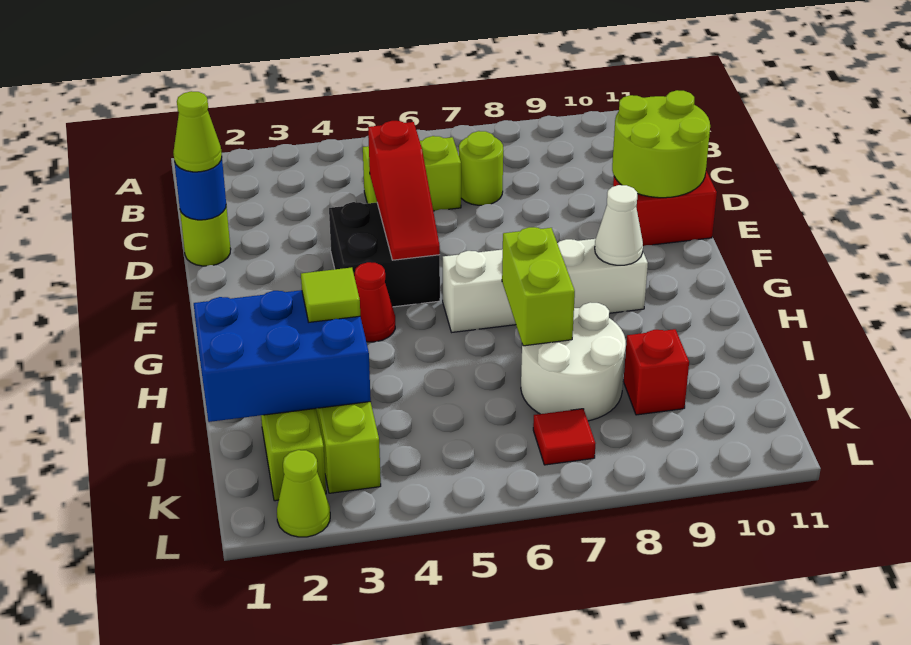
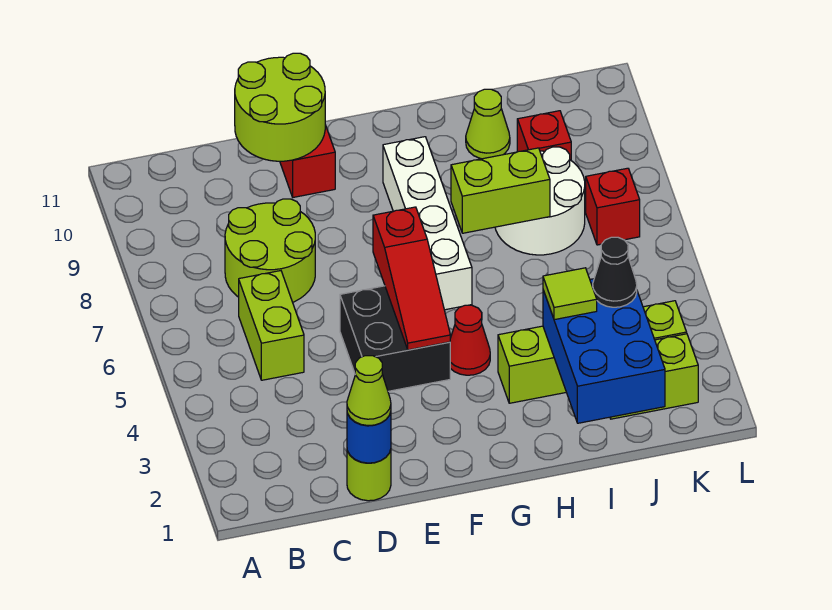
lime 1x1 round brick [459,131,503,205] -> lime 2x2 round brick [225,199,315,302]
red 1x3 slope [368,121,440,260] -> red 1x3 slope turned to [373,207,450,350]
white 1x1 cone [595,185,643,265] -> none
none -> black 1x1 cone [593,237,637,307]
red 1x1 tile [533,409,595,465] -> red 1x1 brick [586,168,640,245]
lime 1x1 cone [277,450,330,537] -> lime 1x1 cone moved to [466,89,510,159]

